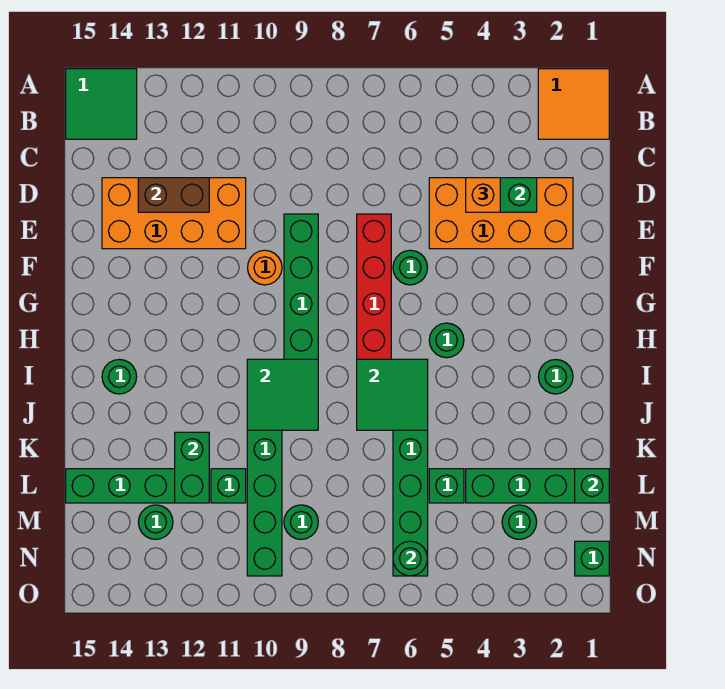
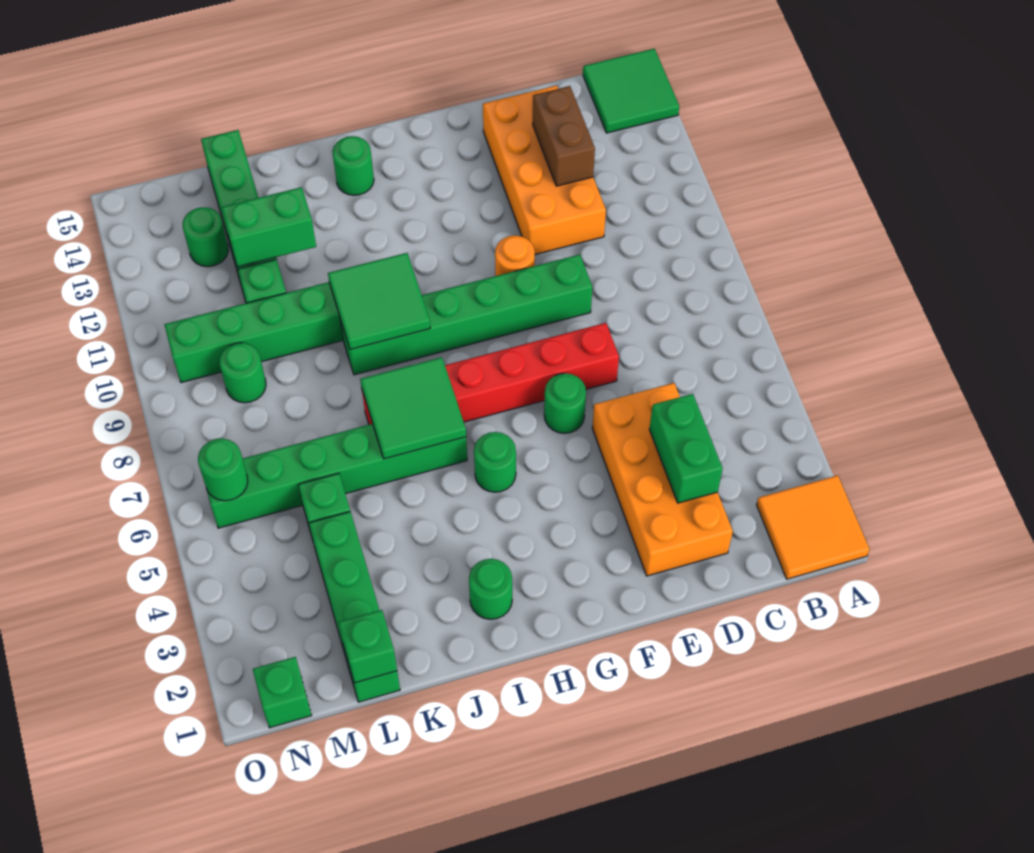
orange 1x1 brick [466,178,500,212] -> none
green 1x1 round brick [502,505,537,539] -> none

